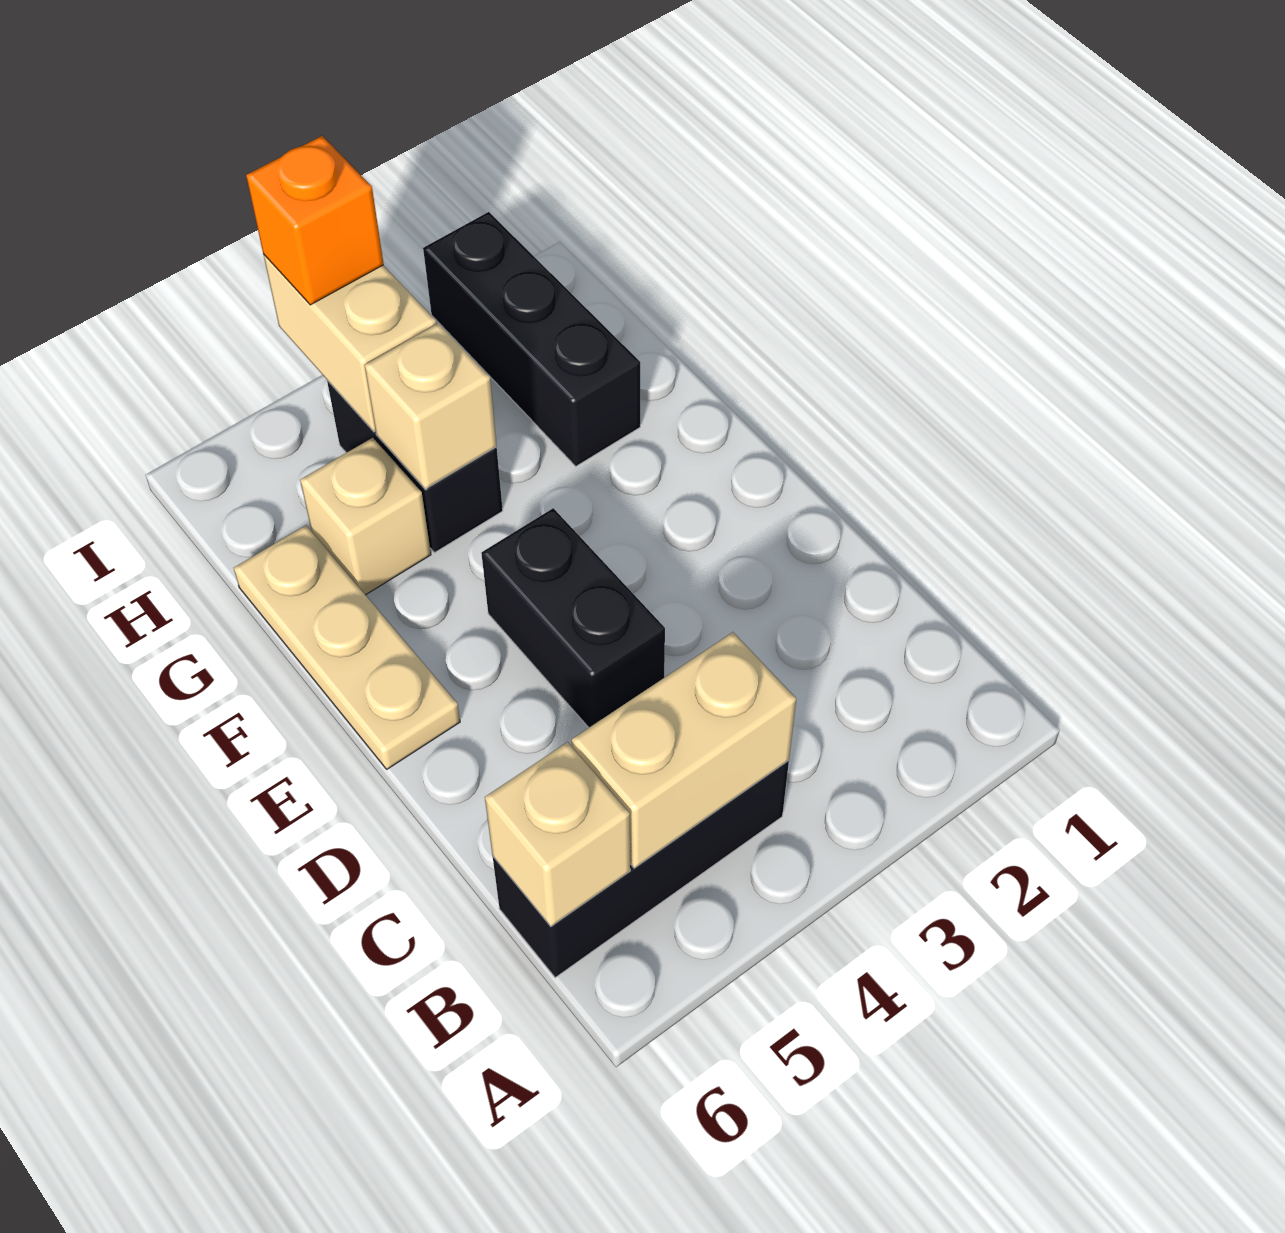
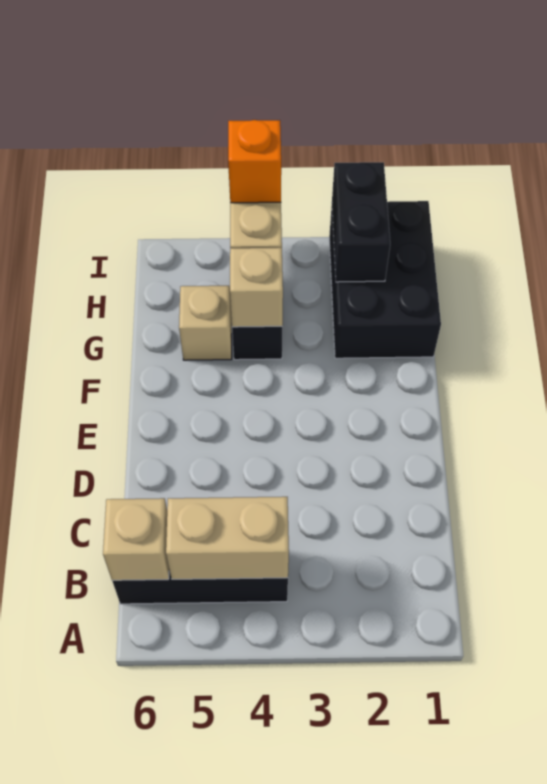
black 1x2 brick [481,508,665,728] -> black 1x2 brick moved to [332,162,390,282]
tan 1x3 plate [234,525,460,769] -> none
black 1x3 brick [423,212,640,466] -> black 2x3 brick [329,201,441,358]

